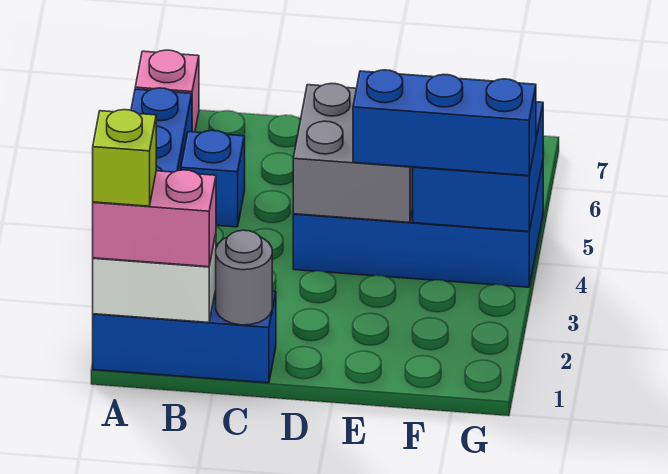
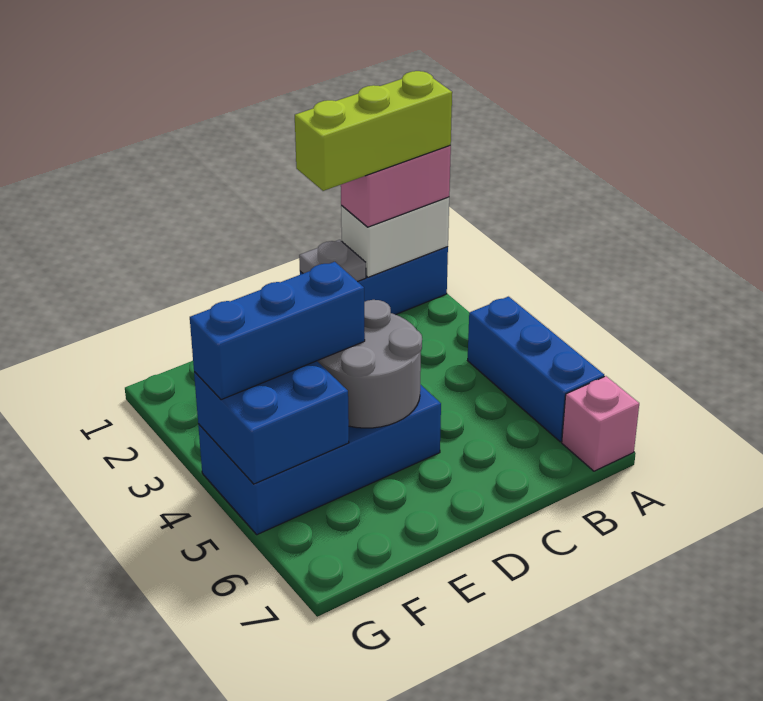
lime 1x1 brick [93,110,156,206] -> lime 1x3 brick [295,71,452,191]
blue 1x1 brick [181,130,245,227] -> none
grey 1x1 round brick [216,230,272,325] -> grey 1x1 plate [299,240,366,282]
grey 2x2 brick [293,83,413,223] -> grey 2x2 round brick [318,300,422,428]

